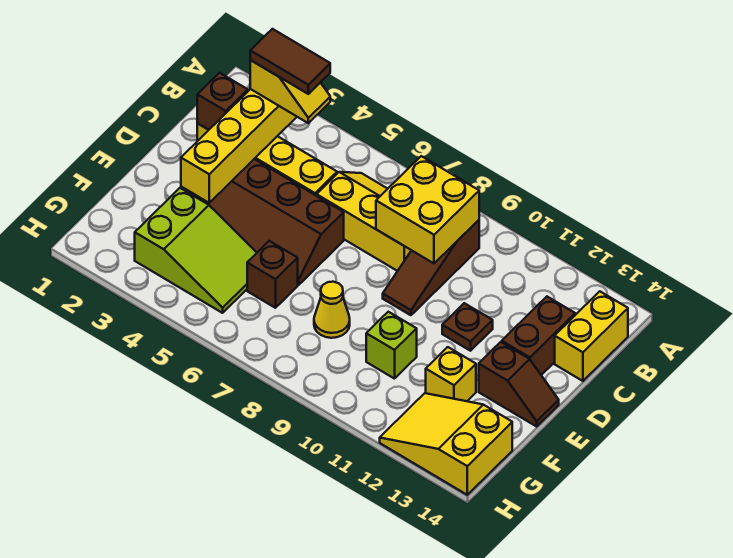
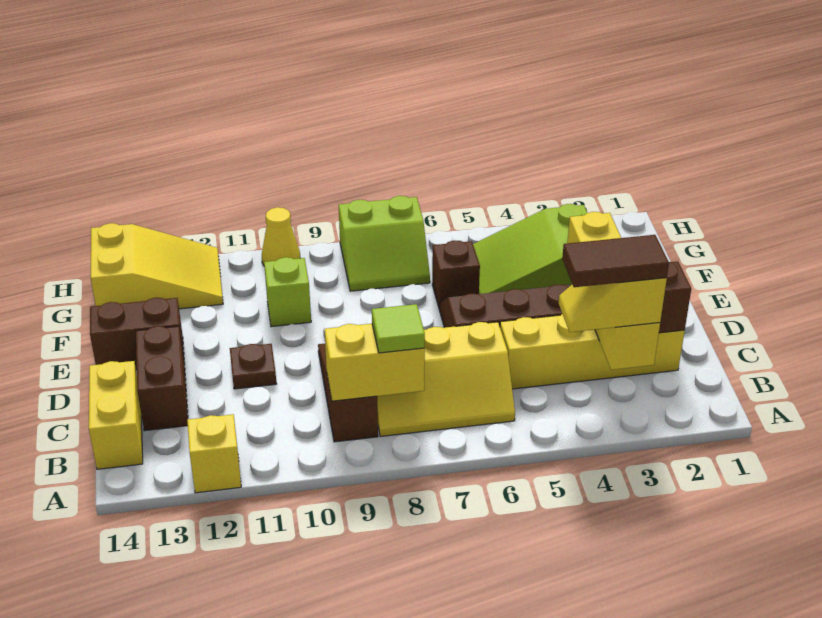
yellow 2x2 brick [376,156,479,263] -> yellow 1x2 brick [325,324,425,401]
none -> lime 1x1 tile [372,304,425,353]
brown 1x2 slope [479,342,559,426] -> brown 1x2 brick [90,298,184,370]
yellow 1x1 cone [314,282,350,338] -> yellow 1x1 cone moved to [262,207,300,266]
yellow 1x1 brick [426,347,476,401] -> yellow 1x1 brick moved to [187,414,241,493]
none -> lime 2x2 slope [339,196,430,291]

